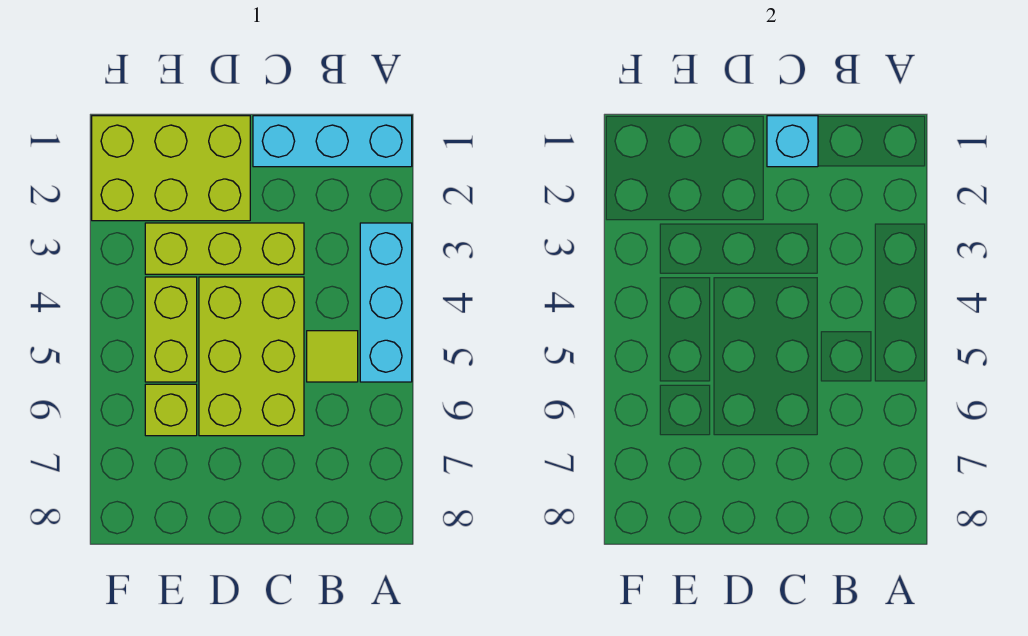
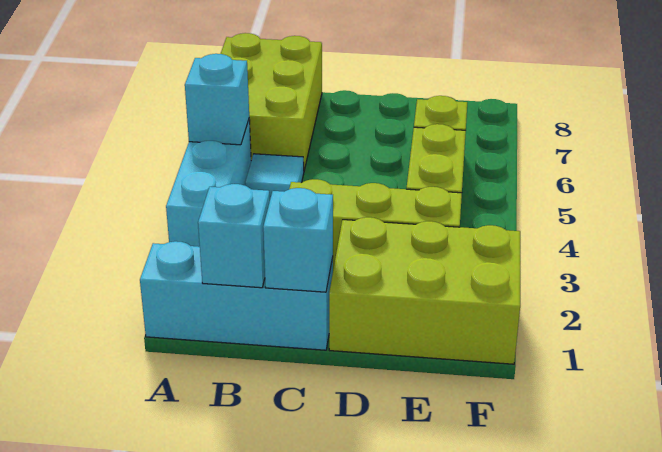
none -> cyan 1x1 brick [185,54,249,145]
none -> cyan 1x1 brick [198,184,270,288]
lime 1x1 tile [307,331,358,382] -> cyan 1x1 tile [245,154,304,198]
lime 2x3 brick [199,277,304,436] -> lime 2x3 brick moved to [221,33,322,170]

